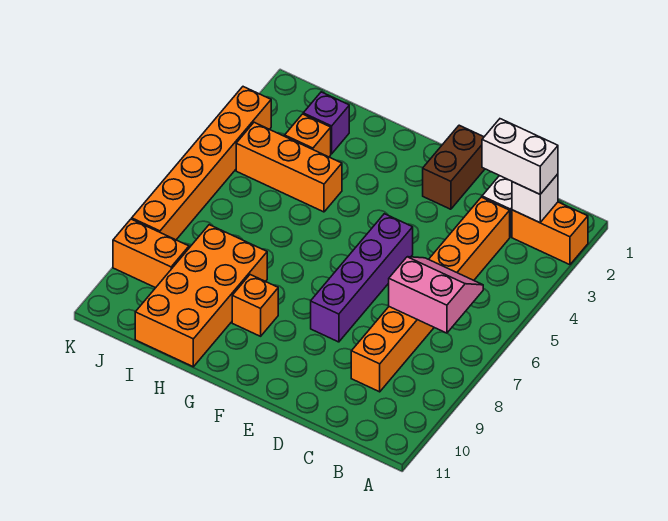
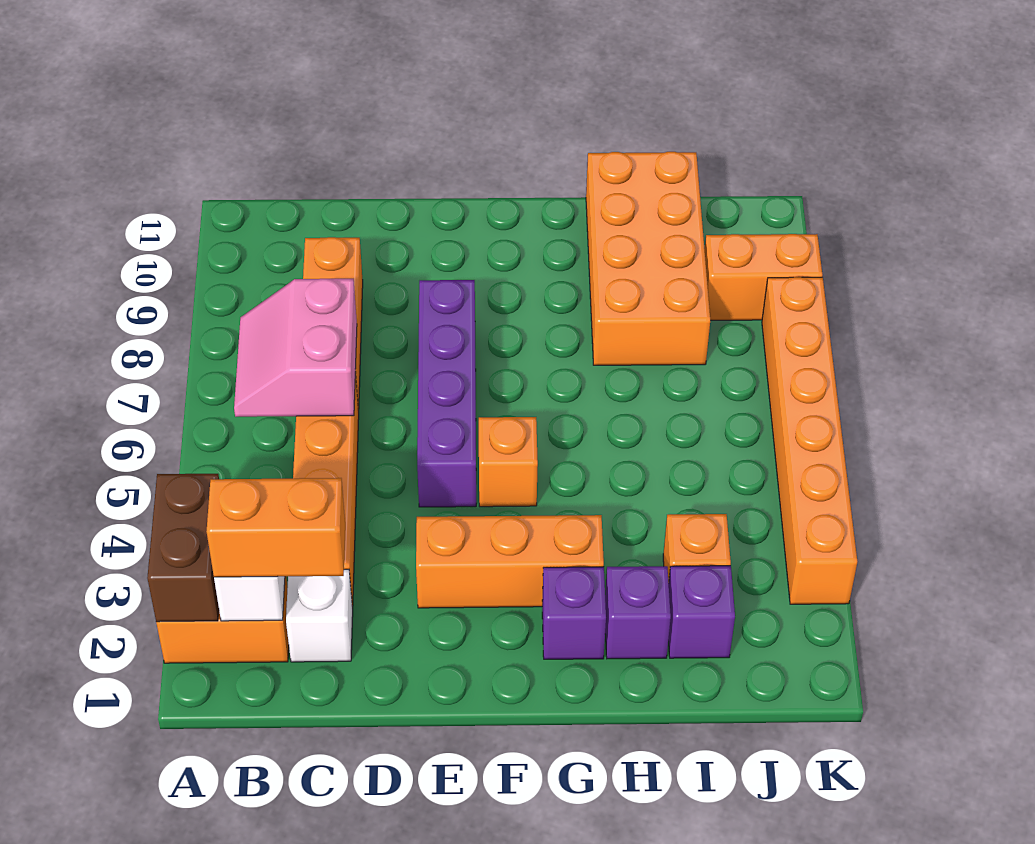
white 1x2 brick [482,119,558,194] -> orange 1x2 brick [207,478,345,577]
pink 2x2 slope [389,257,483,333] -> pink 2x2 slope turned to [234,279,357,417]
brown 1x2 brick [423,125,485,209] -> brown 1x2 brick moved to [147,474,219,622]
none -> purple 1x1 brick [542,567,606,659]
orange 1x1 brick [232,275,278,336] -> orange 1x1 brick moved to [479,417,538,507]
none -> purple 1x1 brick [605,566,671,659]
orange 1x3 brick [236,122,342,212] -> orange 1x3 brick moved to [416,515,604,608]

